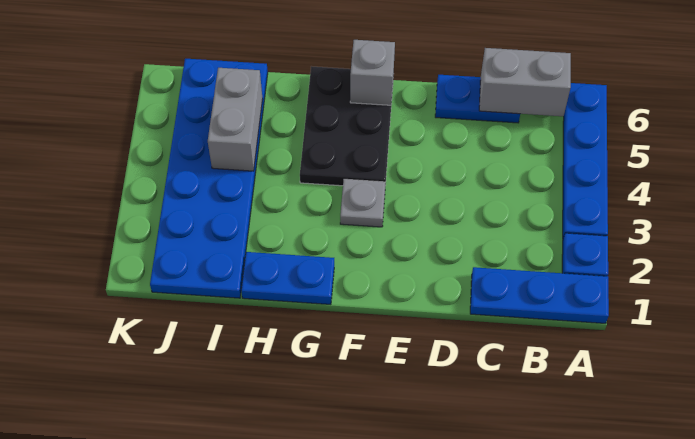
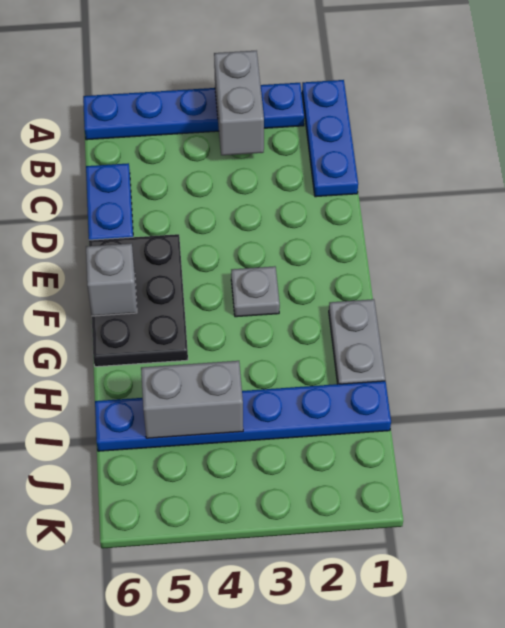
grey 1x2 brick [479,48,571,116] -> grey 1x2 brick moved to [214,51,264,155]
black 2x3 plate [300,66,393,186] -> black 2x3 plate turned to [89,234,188,367]
blue 1x2 plate [241,252,334,304] -> grey 1x2 plate [329,299,385,384]
blue 2x6 plate [150,59,268,298] -> blue 1x6 plate [95,381,391,451]

